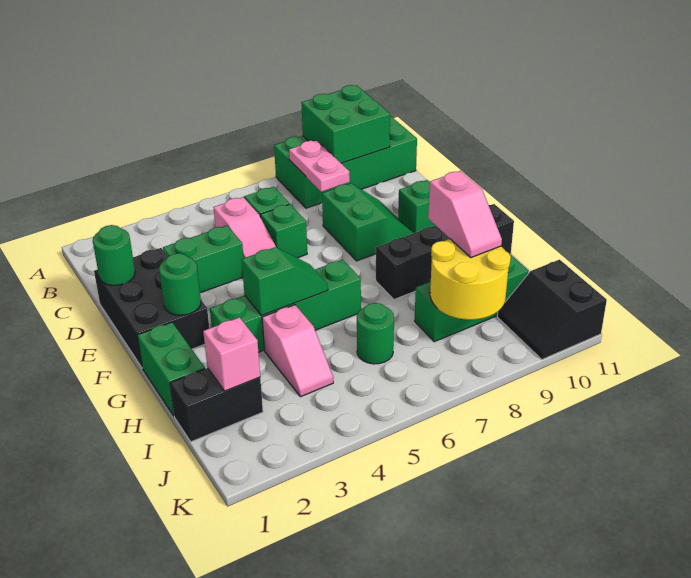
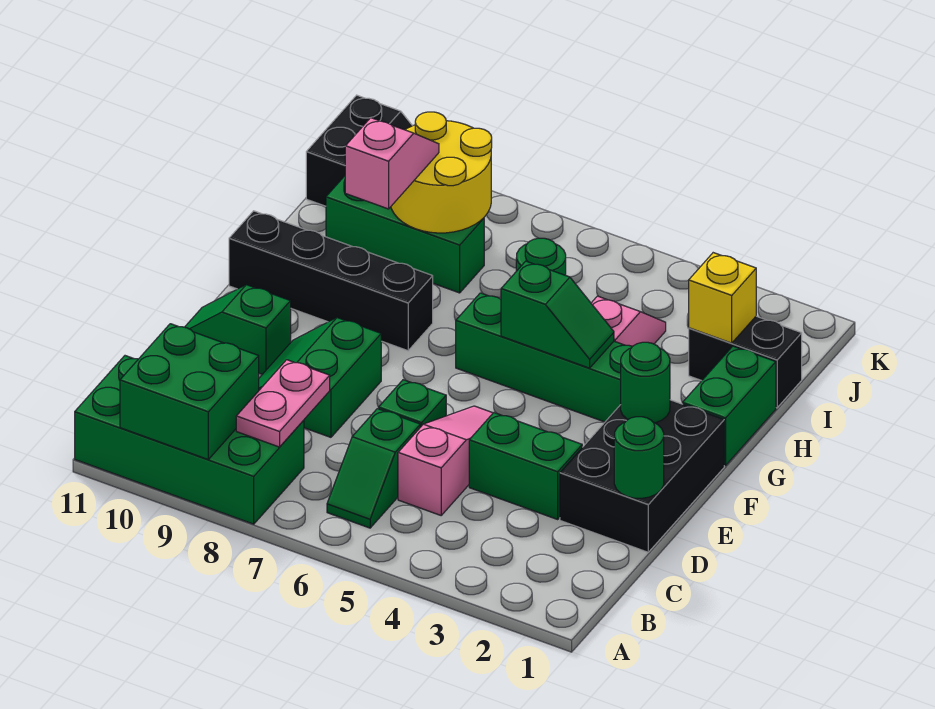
green 1x2 slope [242,247,328,315] -> green 1x2 slope turned to [501,261,614,368]
pink 1x1 brick [203,317,260,391] -> yellow 1x1 brick [689,253,756,343]

